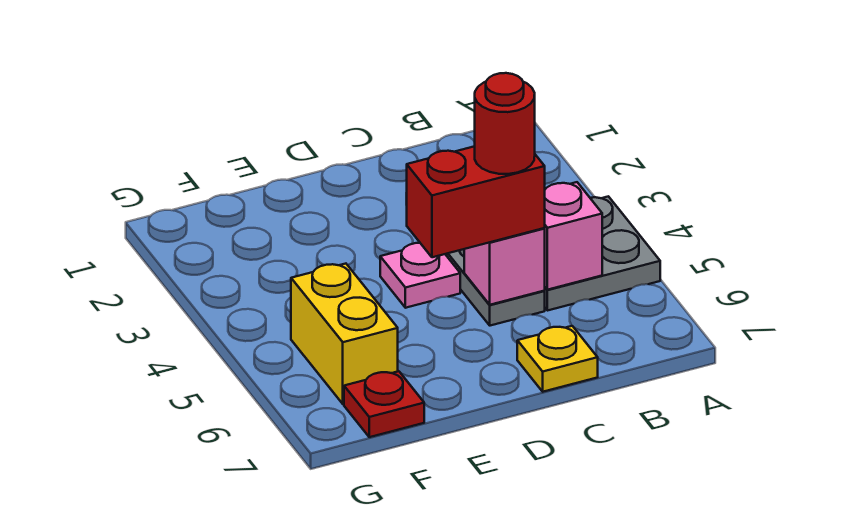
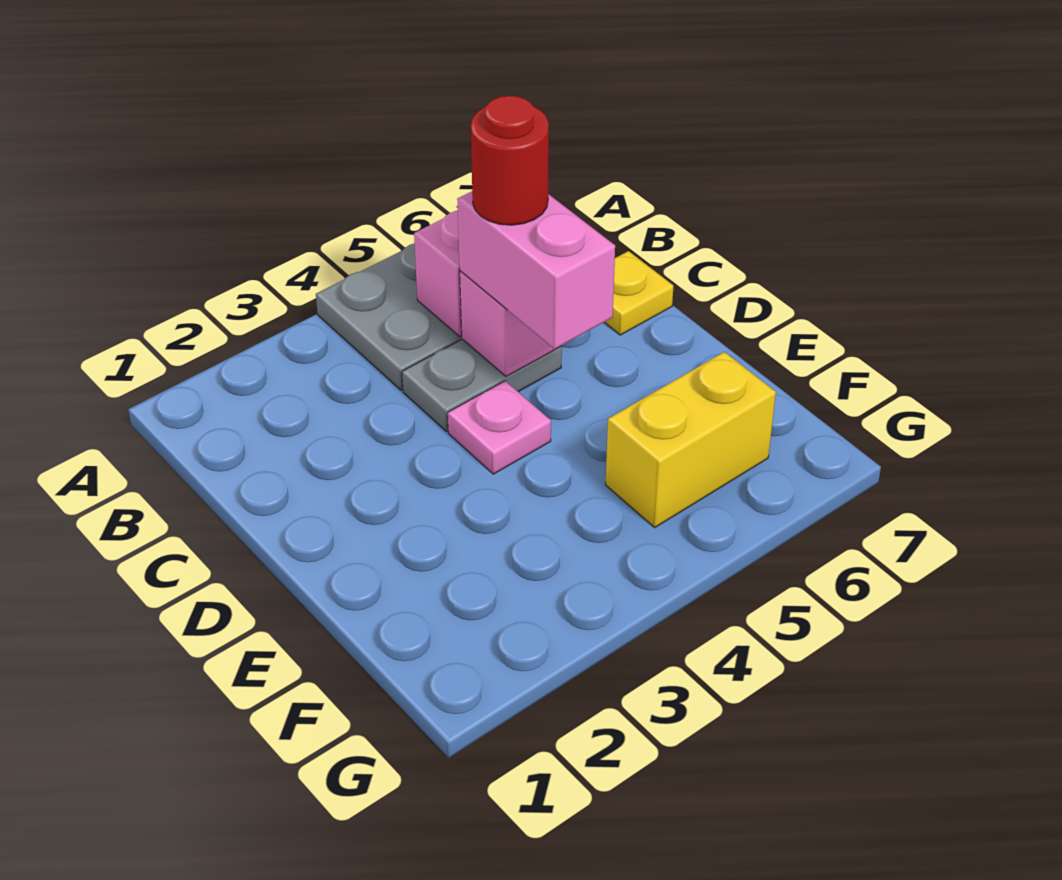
red 1x2 brick [406,146,545,257] -> pink 1x2 brick [457,191,615,349]
red 1x1 plate [344,371,424,437] -> none

